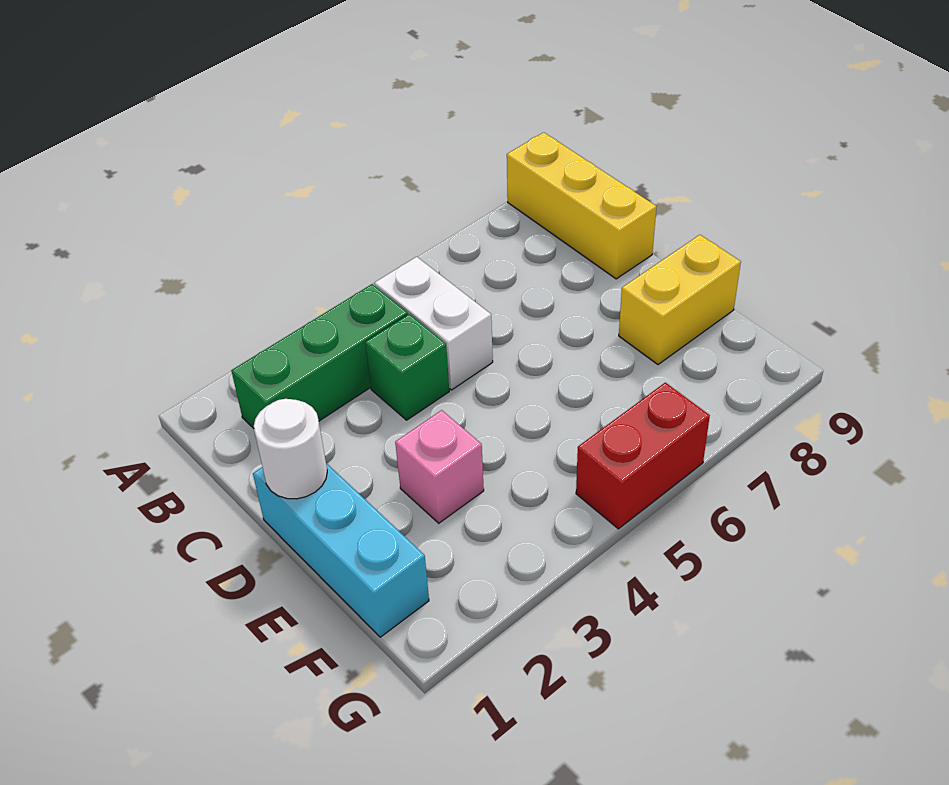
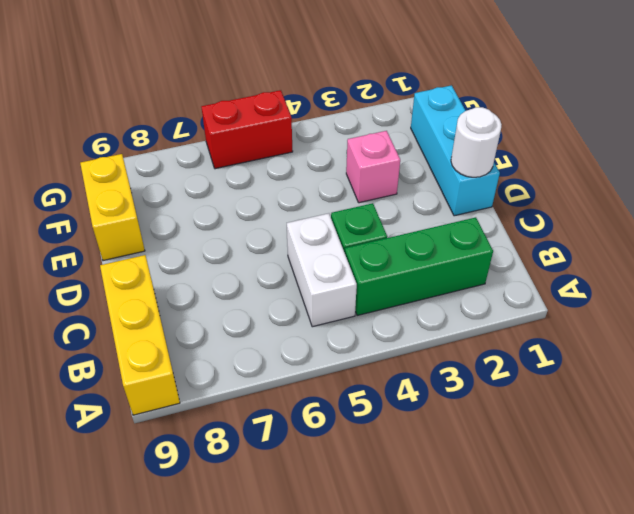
yellow 1x2 brick [619,235,741,365] -> yellow 1x2 brick turned to [80,154,145,261]

